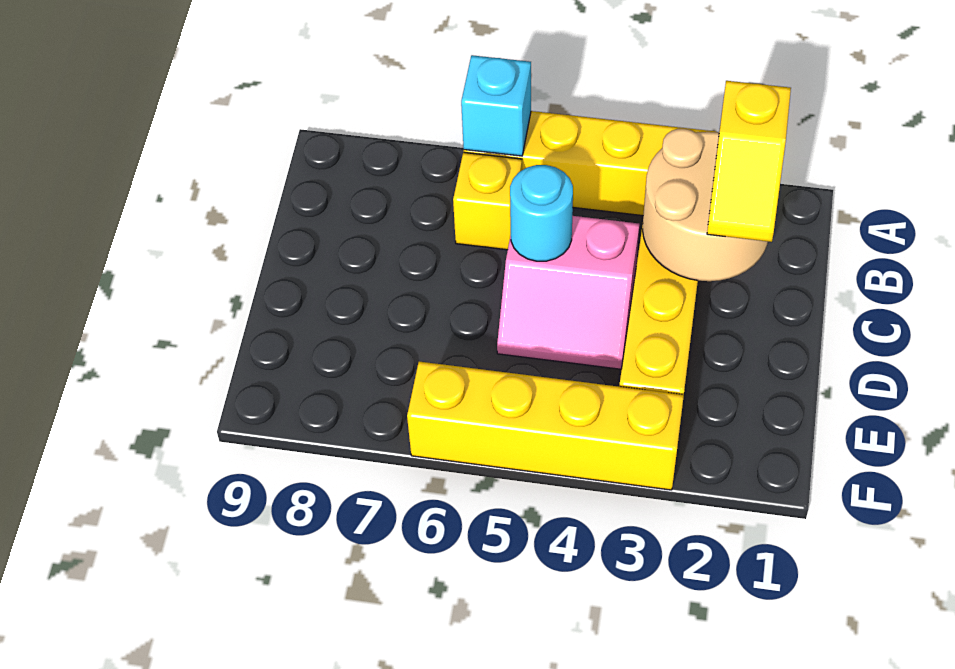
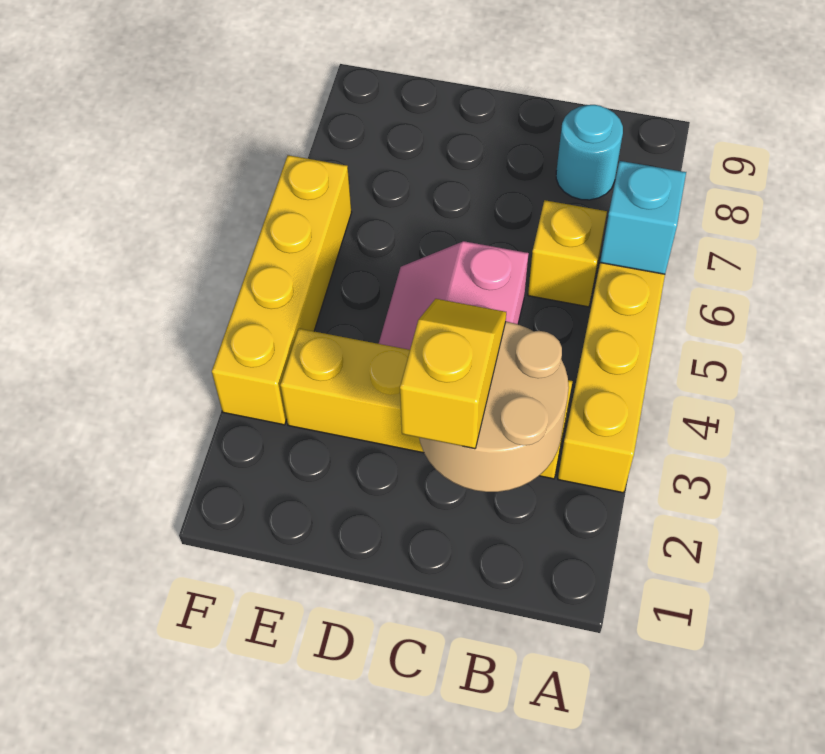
yellow 1x2 slope [707,81,791,242] -> yellow 1x2 slope turned to [400,299,506,449]
cyan 1x1 round brick [510,165,573,261] -> cyan 1x1 round brick moved to [556,105,623,200]

